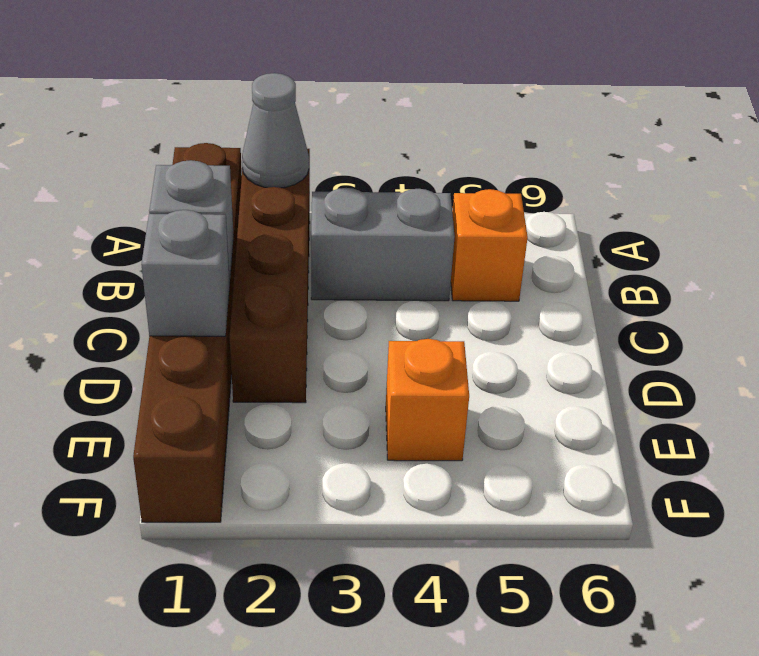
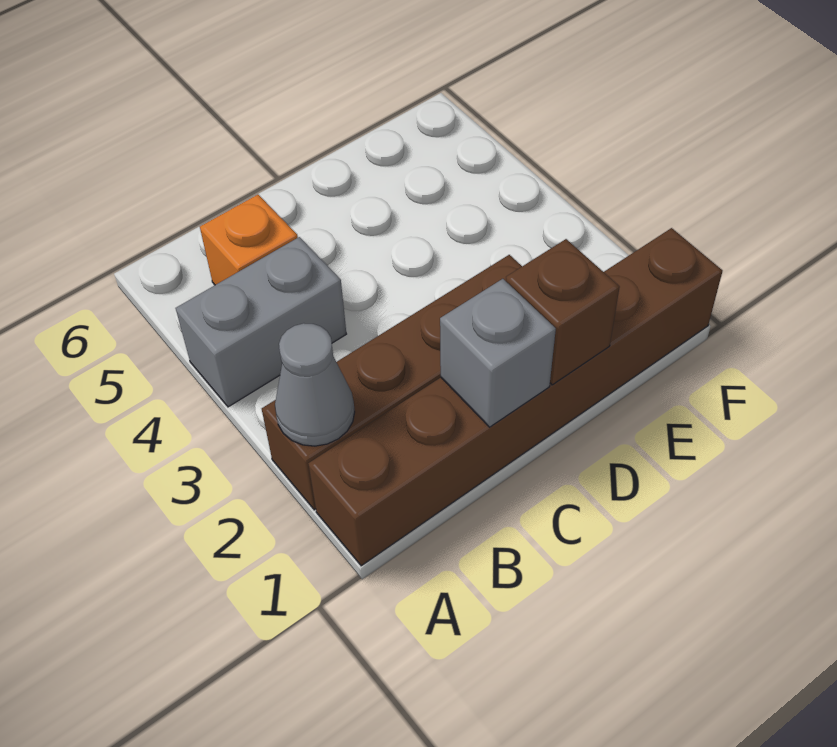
grey 1x2 brick [311,188,455,301] -> grey 1x2 brick turned to [176,237,346,407]
grey 1x1 brick [141,210,230,336] -> brown 1x1 brick [506,239,620,385]
orange 1x1 brick [386,339,469,461] -> none

